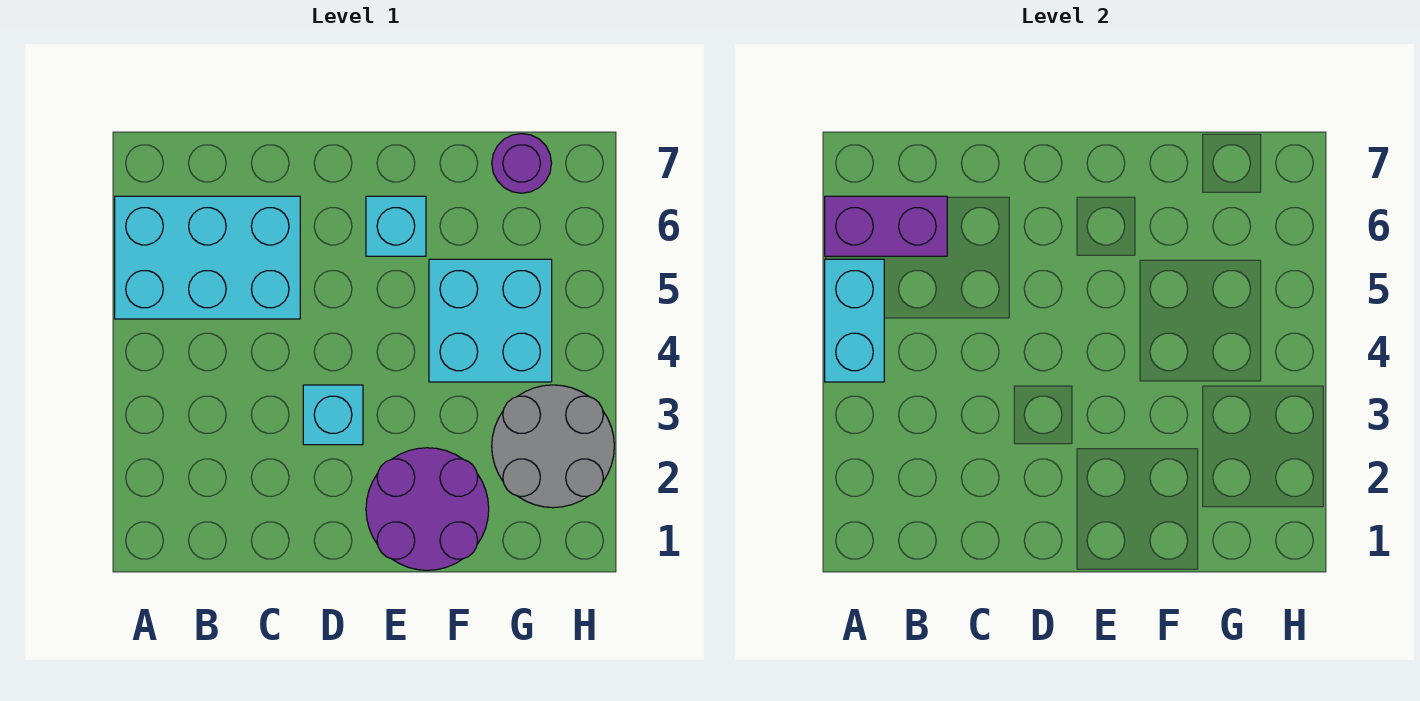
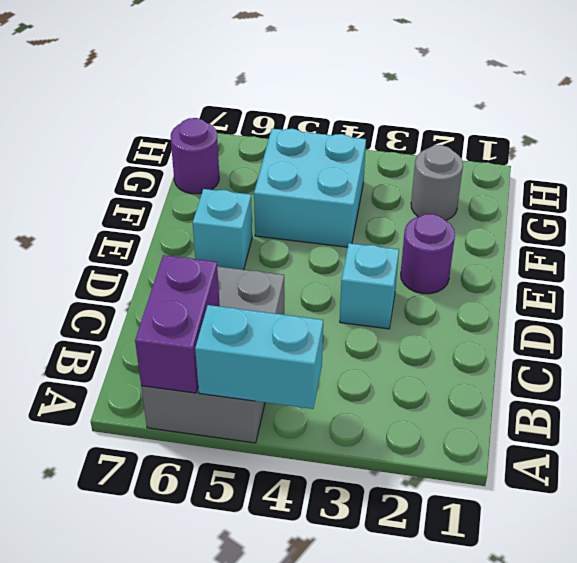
cyan 2x3 brick [115,196,300,319] -> grey 2x3 brick [141,266,284,443]
purple 2x2 round brick [366,448,489,570] -> purple 1x1 round brick [401,214,455,294]
grey 2x2 round brick [492,385,614,508] -> grey 1x1 round brick [411,145,463,220]

